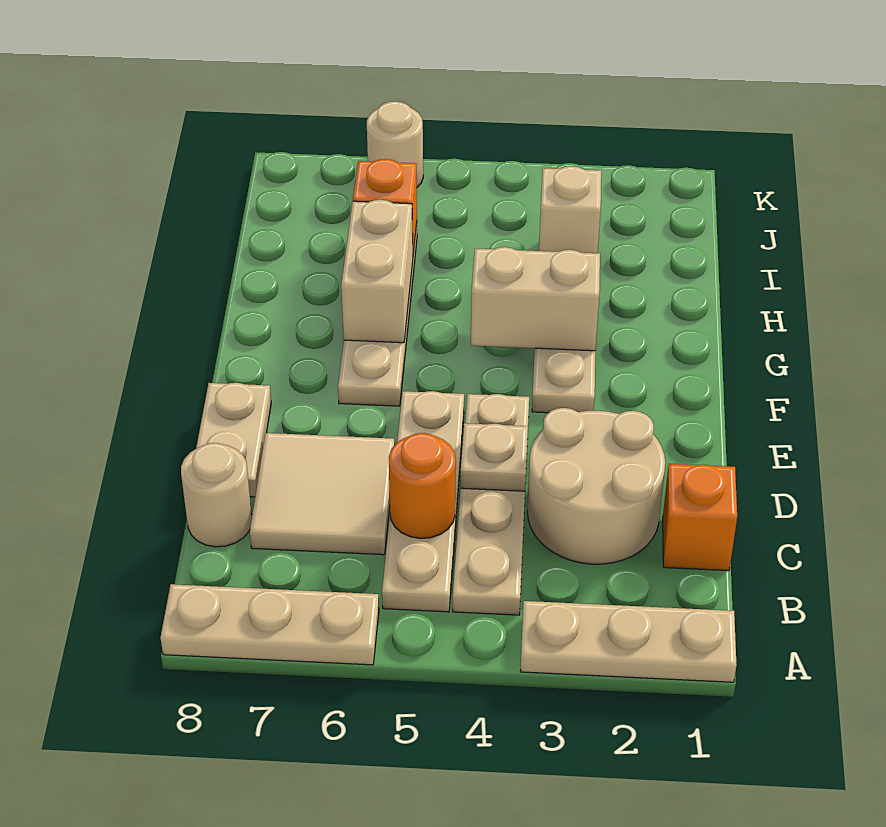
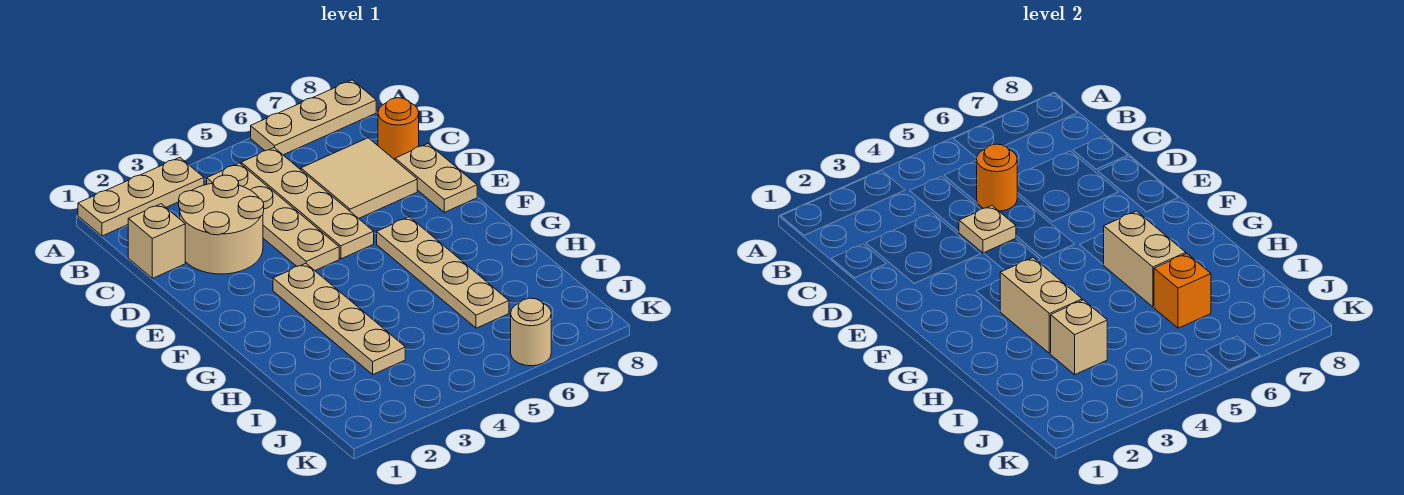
orange 1x1 brick [663,464,737,571] -> tan 1x1 brick [128,204,185,278]
tan 1x1 round brick [181,443,252,547] -> orange 1x1 round brick [378,98,419,160]
tan 1x2 brick [471,247,600,351] -> tan 1x2 brick turned to [1000,258,1082,353]

